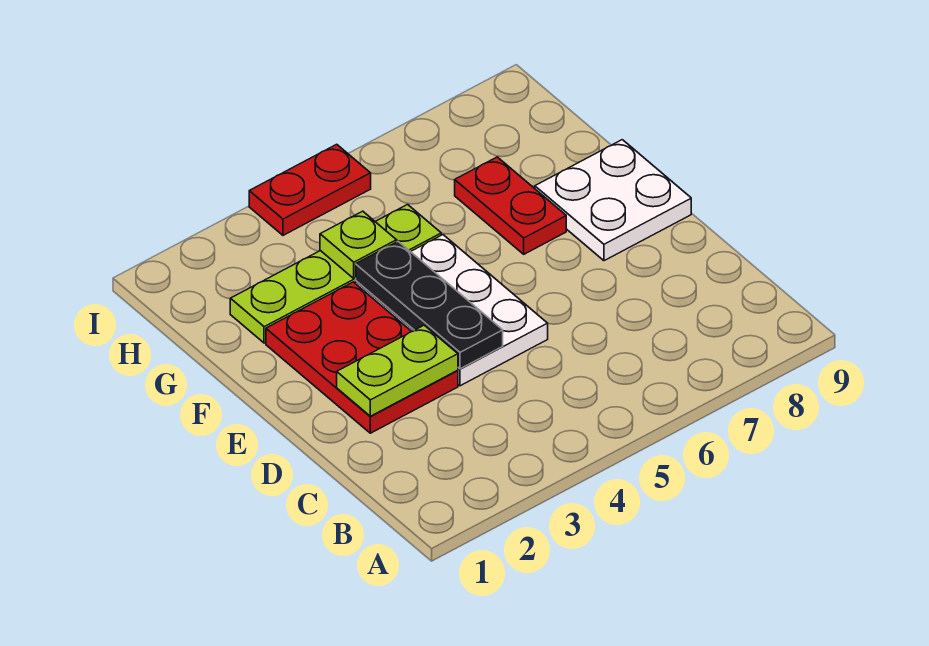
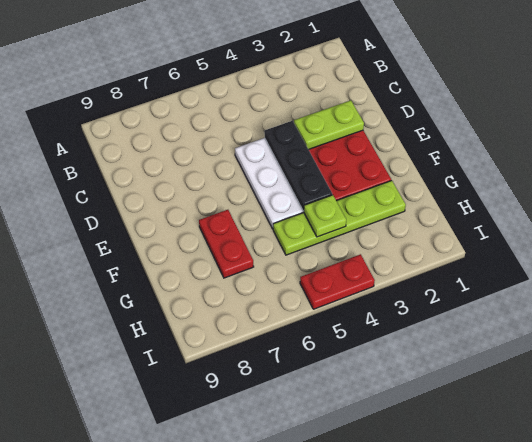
white 2x2 plate [535,140,691,261] -> none

